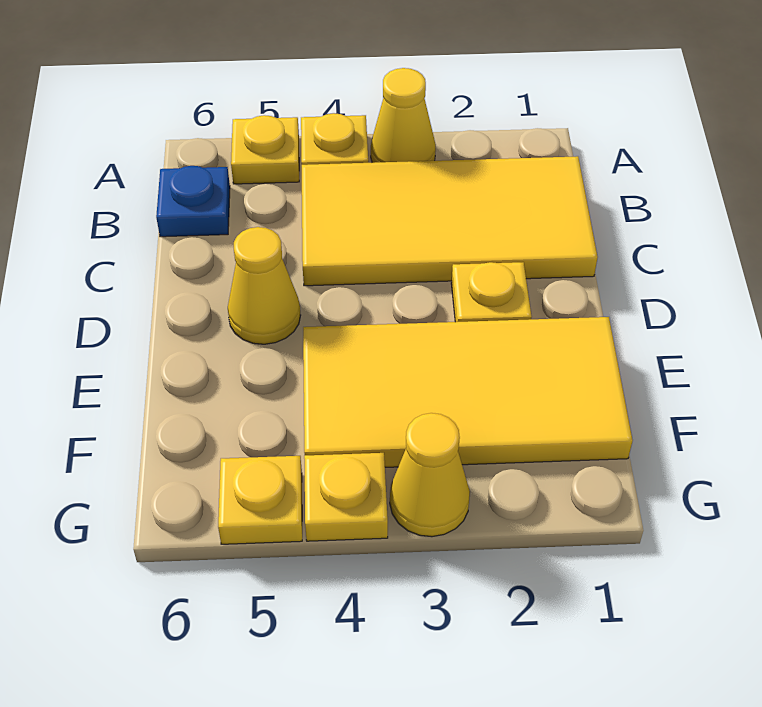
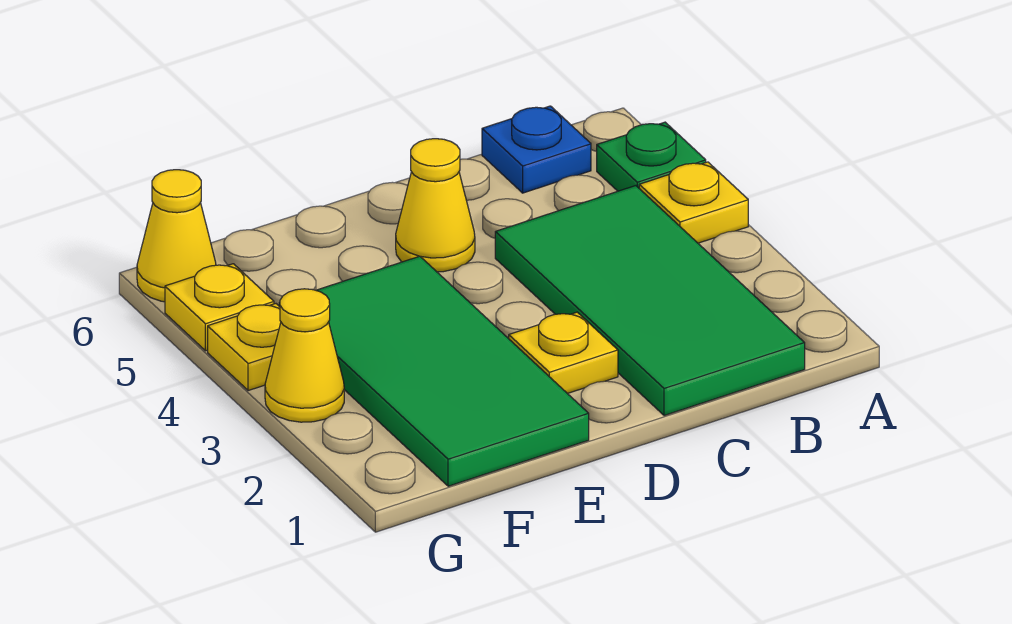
yellow 1x1 cone [371,68,436,163] -> yellow 1x1 cone moved to [137,170,216,302]
yellow 1x1 plate [231,115,299,184] -> green 1x1 plate [597,122,706,191]
yellow 2x4 tile [302,156,598,286] -> green 2x4 tile [495,186,805,416]
yellow 2x4 tile [303,317,633,467] -> green 2x4 tile [279,256,589,486]

